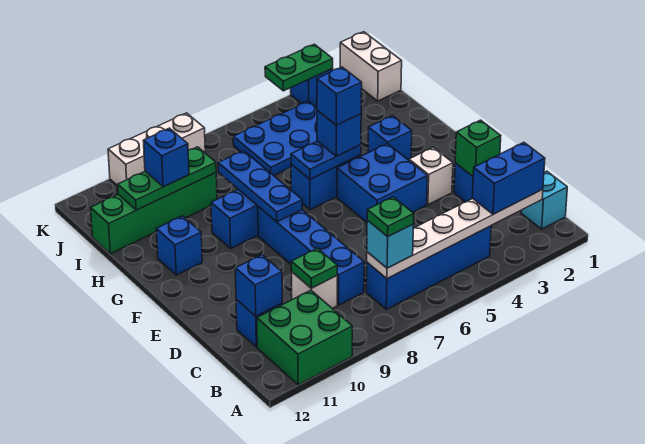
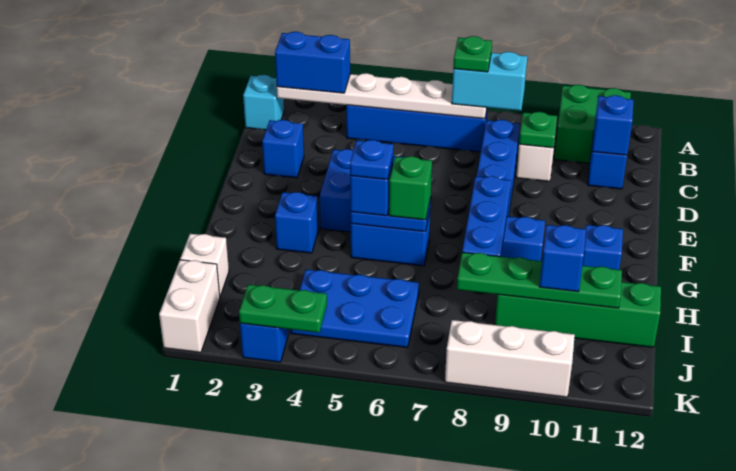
cyan 1x1 brick [367,220,414,268] -> cyan 1x2 brick [452,52,527,111]
green 1x1 brick [455,120,501,176] -> green 1x1 brick moved to [389,156,432,220]
white 1x1 brick [409,147,453,205] -> white 1x1 brick moved to [180,234,229,296]
blue 1x1 brick [317,67,362,125] -> blue 1x1 plate [350,140,393,180]
green 1x3 plate [118,147,216,210] -> green 1x4 plate [457,252,622,308]

